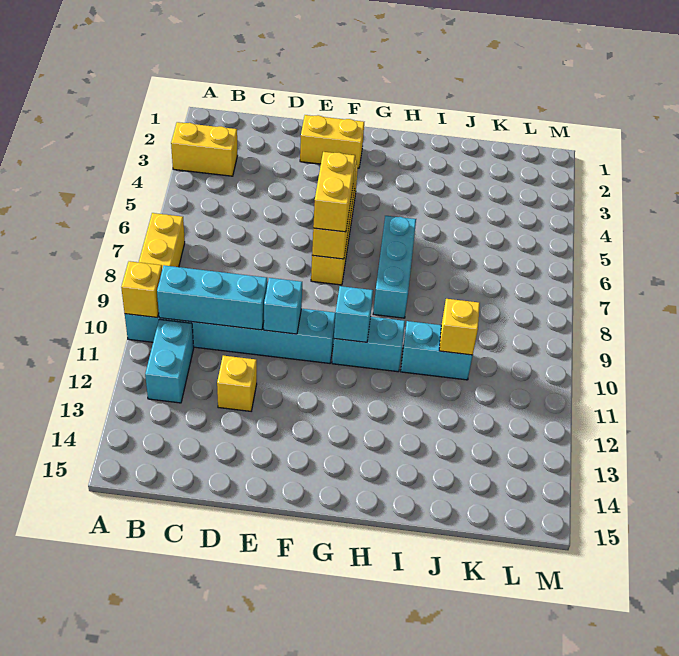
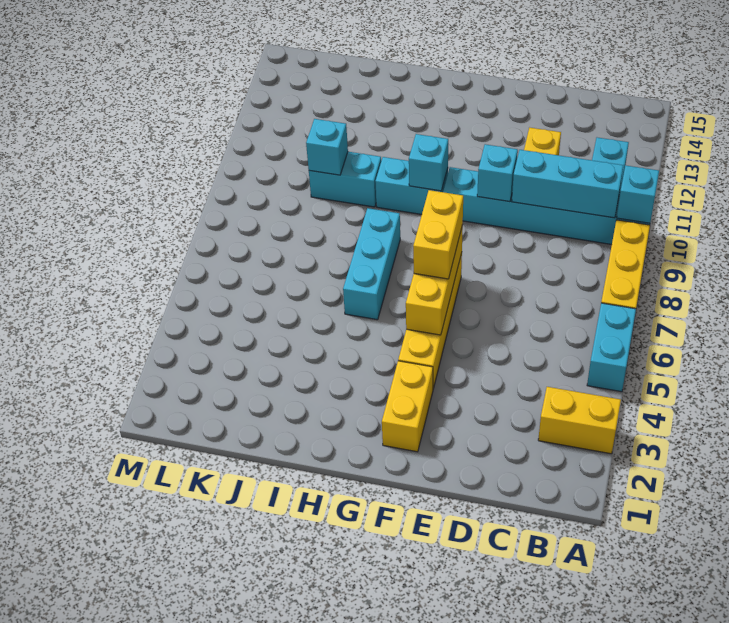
none -> cyan 1x2 brick [587,303,636,392]
yellow 1x1 brick [121,261,162,318] -> cyan 1x1 brick [617,165,659,223]
yellow 1x2 brick [300,115,364,168] -> yellow 1x2 brick turned to [382,361,433,452]
yellow 1x1 brick [439,299,480,355] -> cyan 1x1 brick [306,119,348,175]

